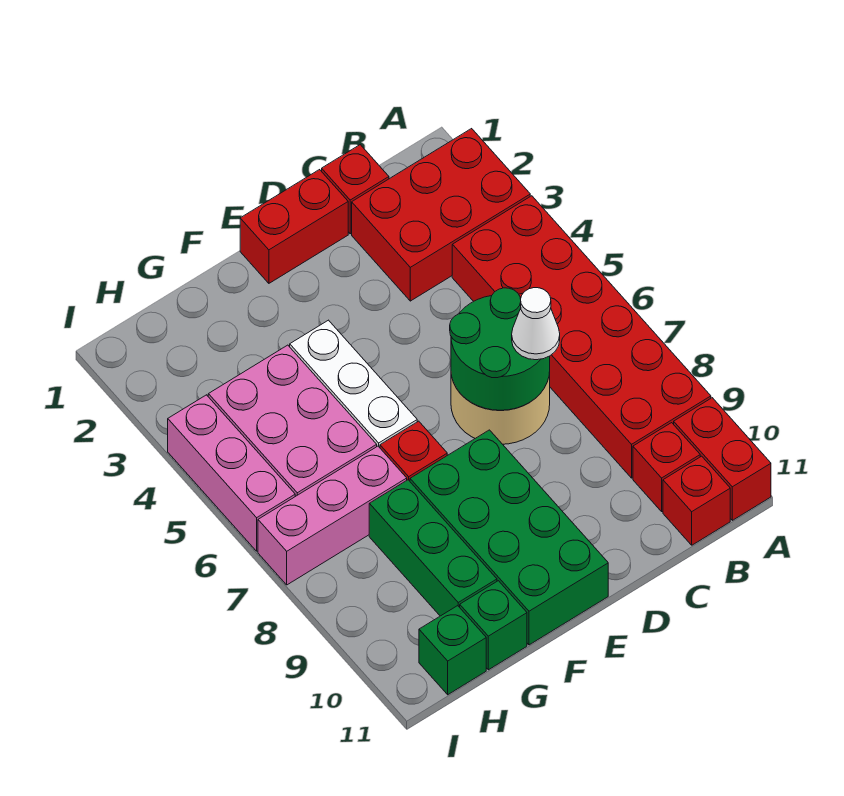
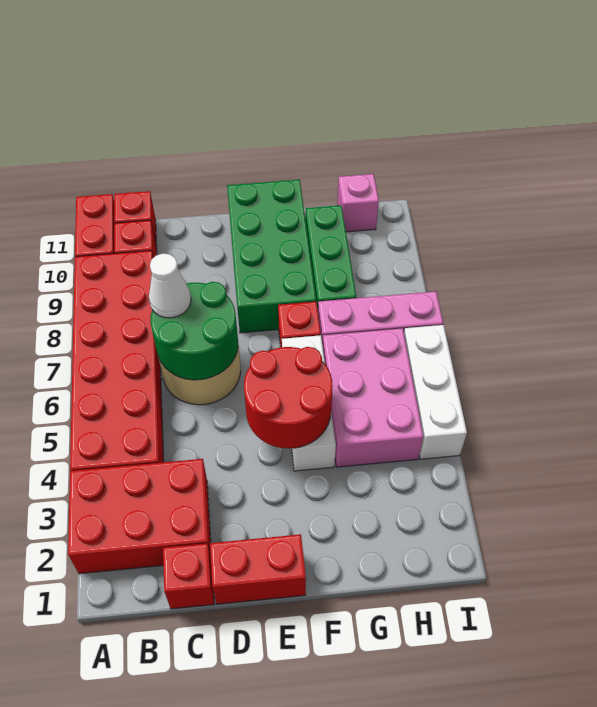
none -> red 2x2 round brick [244,347,333,448]
green 1x1 brick [460,581,527,670] -> none
green 1x1 brick [419,606,486,695] -> pink 1x1 brick [337,174,379,232]
pink 1x3 brick [168,395,295,551] -> white 1x3 brick [404,325,467,459]

